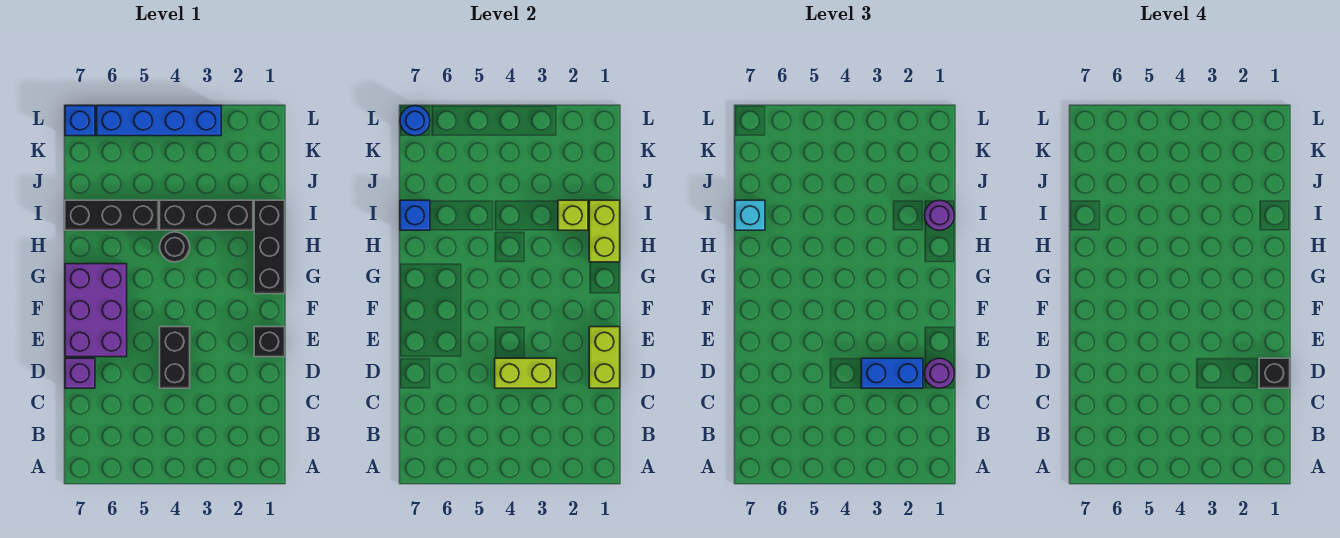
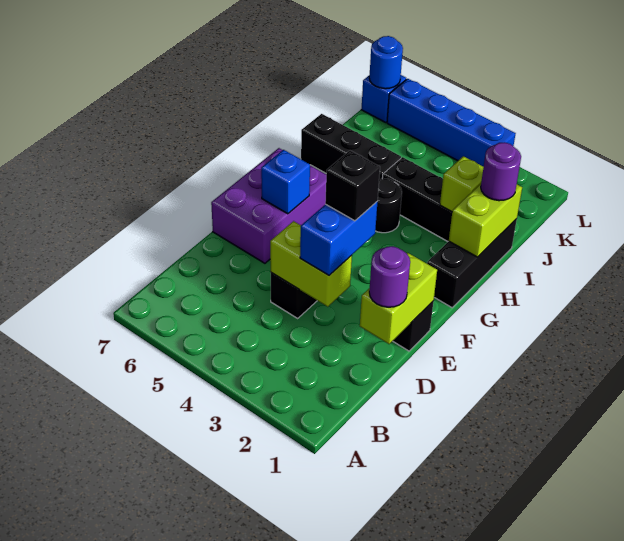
black 1x1 brick [1259,358,1290,388] -> black 1x1 brick moved to [325,151,380,221]
blue 1x2 brick [861,358,923,388] -> blue 1x2 brick turned to [300,201,378,275]
purple 1x1 brick [65,358,95,388] -> none
blue 1x1 brick [400,200,430,230] -> blue 1x1 brick moved to [261,150,310,214]
cyan 1x1 brick [735,200,765,230] -> none

